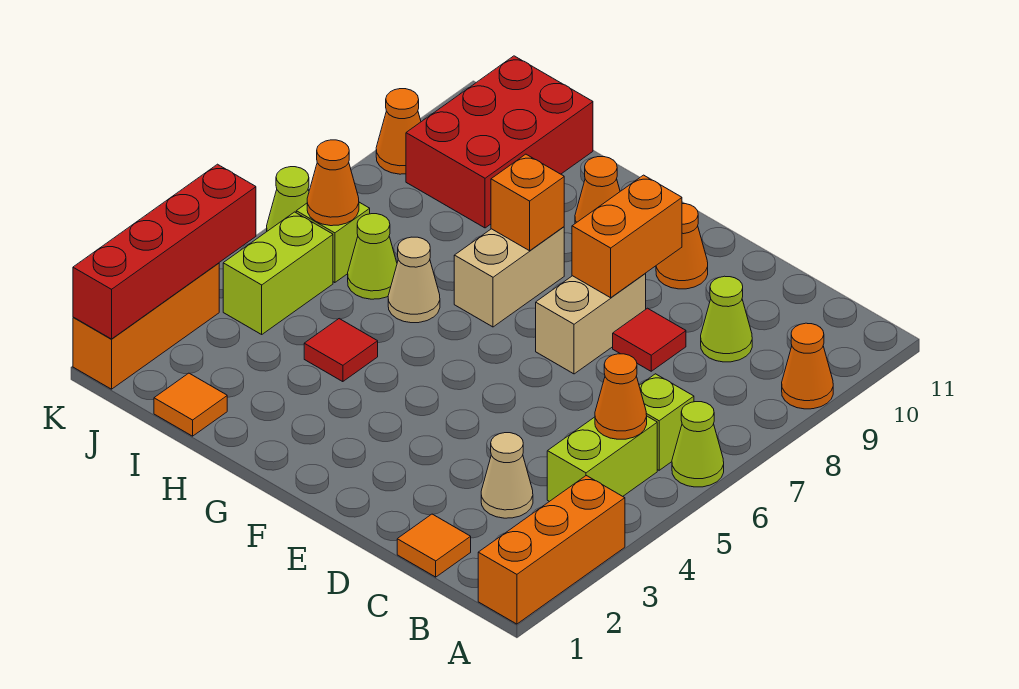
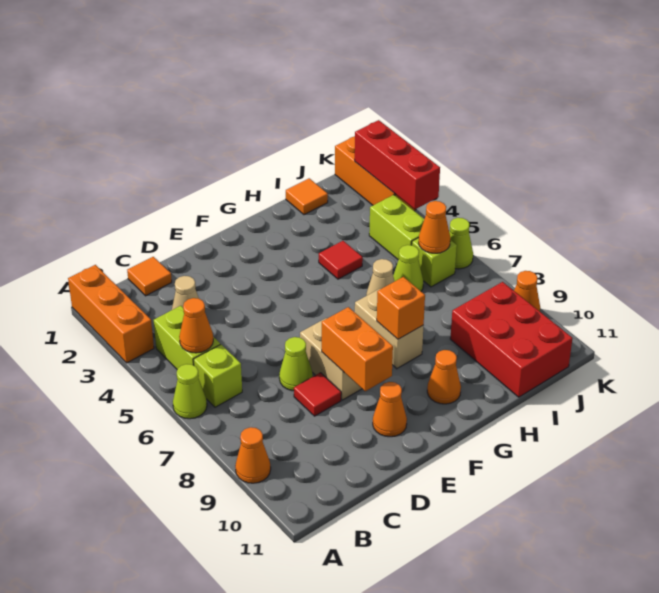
lime 1x1 cone [701,276,752,362] -> lime 1x1 cone moved to [279,337,313,391]
red 1x4 brick [73,164,256,339] -> red 1x3 brick [355,120,440,209]

